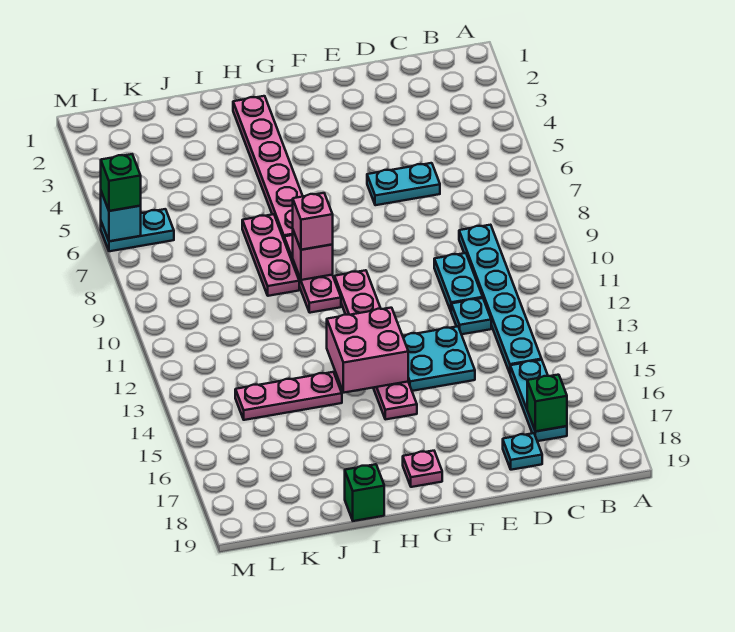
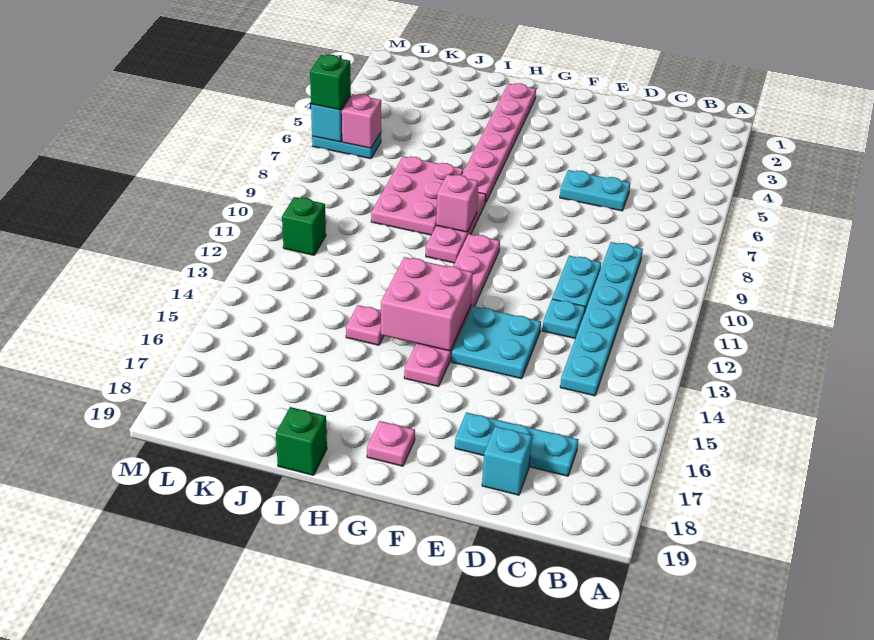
cyan 1x3 plate [510,360,567,441] -> cyan 1x3 plate turned to [455,412,578,476]
green 1x1 brick [527,375,567,431] -> green 1x1 brick moved to [282,197,326,255]
cyan 1x1 plate [503,433,542,470] -> cyan 1x1 brick [482,426,532,495]
pink 1x1 brick [293,193,333,250] -> pink 1x1 brick moved to [342,94,381,148]
pink 1x3 plate [242,214,299,296] -> pink 2x3 plate [371,156,463,235]
pink 1x3 plate [235,372,342,420] -> pink 1x1 plate [346,305,384,345]

